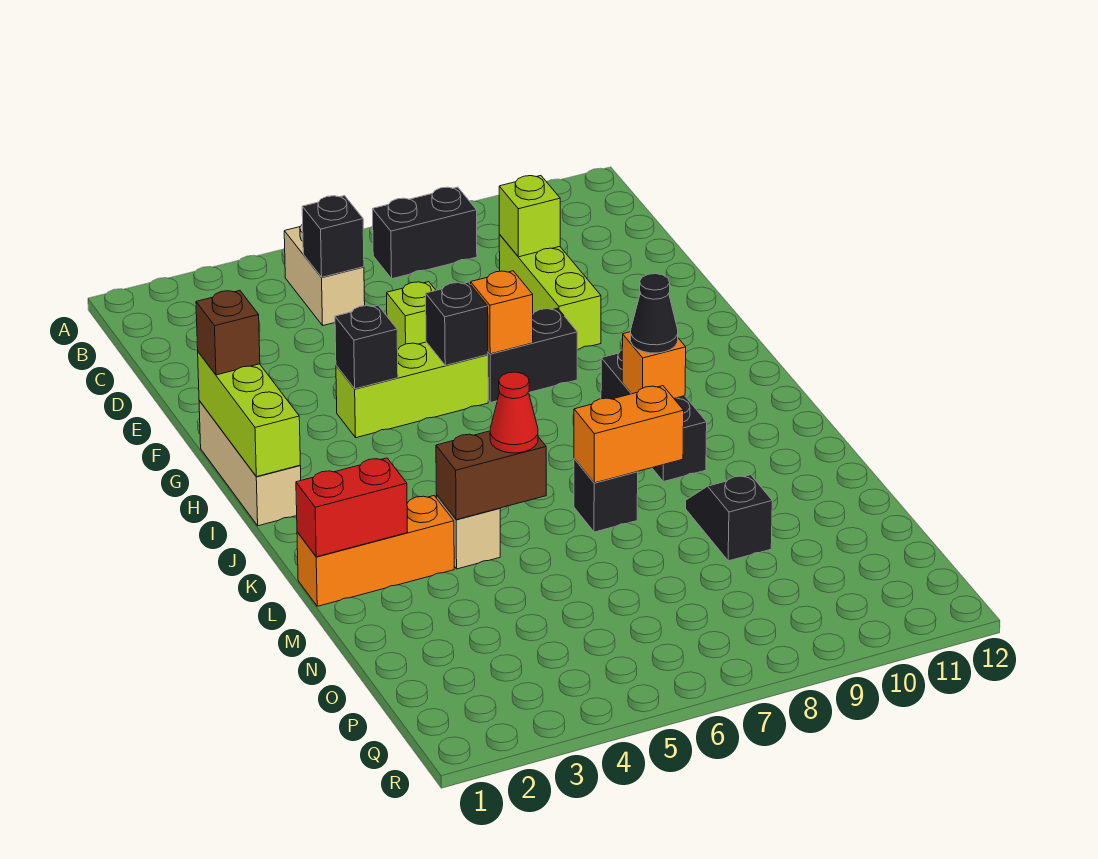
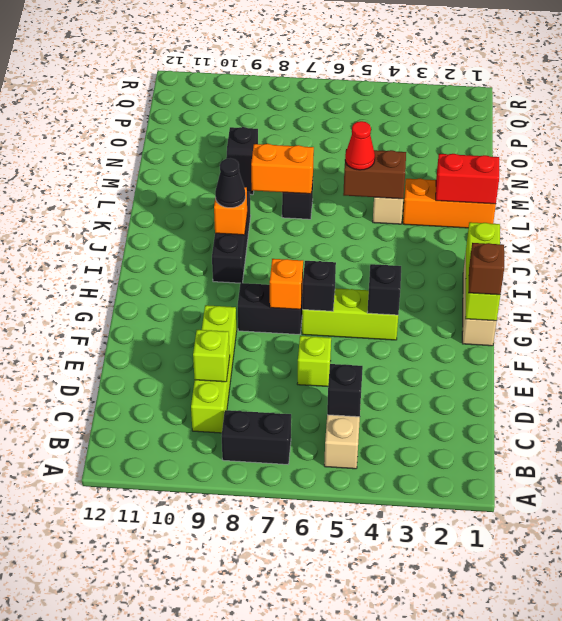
lime 1x3 brick [499,235,601,350] -> lime 1x4 brick [191,305,237,433]

